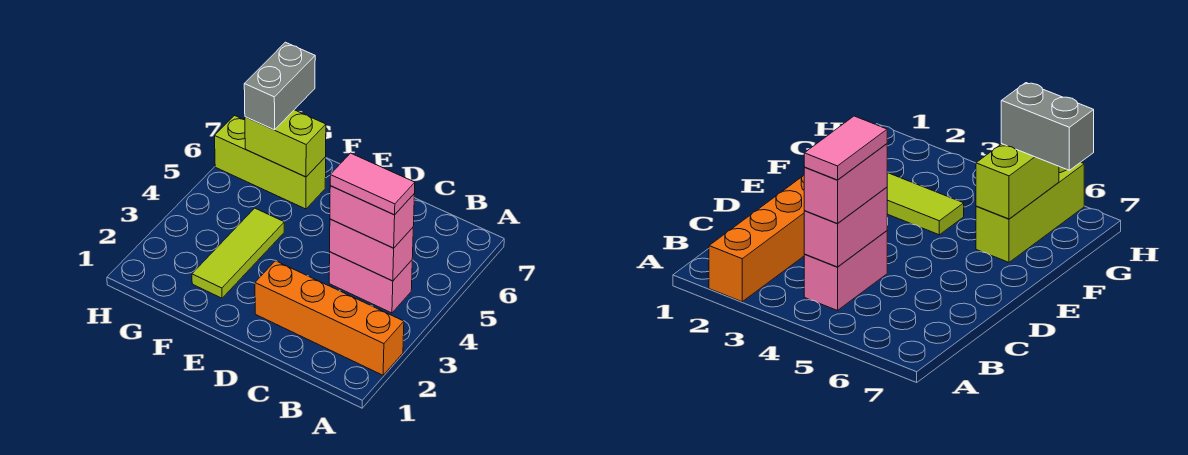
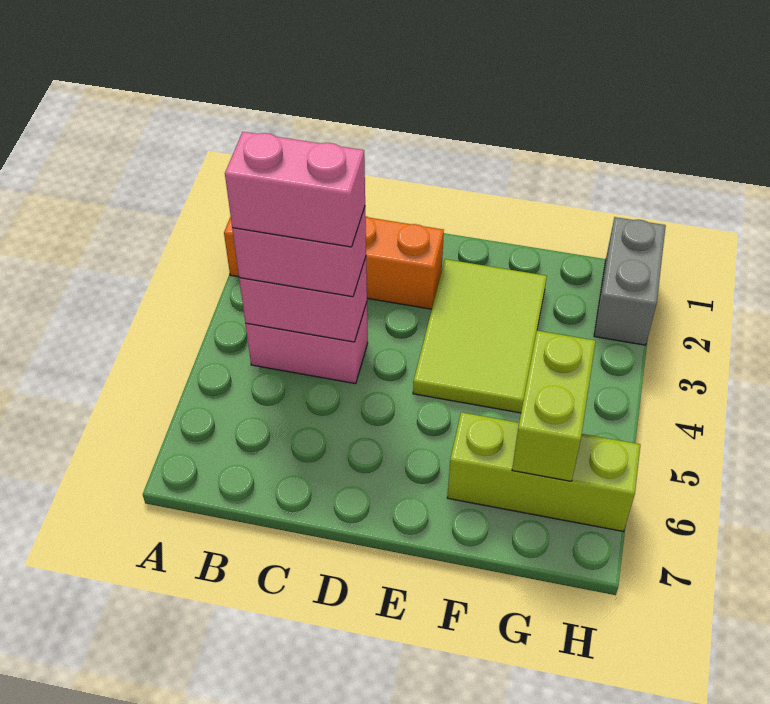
pink 1x2 tile [330,153,415,215] -> pink 1x2 brick [225,132,365,247]
lime 1x3 tile [192,208,284,298] -> lime 2x3 tile [413,259,547,413]
lime 1x2 brick [245,110,326,177] -> lime 1x2 brick turned to [512,331,596,481]
grey 1x2 brick [244,42,315,130] -> grey 1x2 brick moved to [594,217,666,345]

